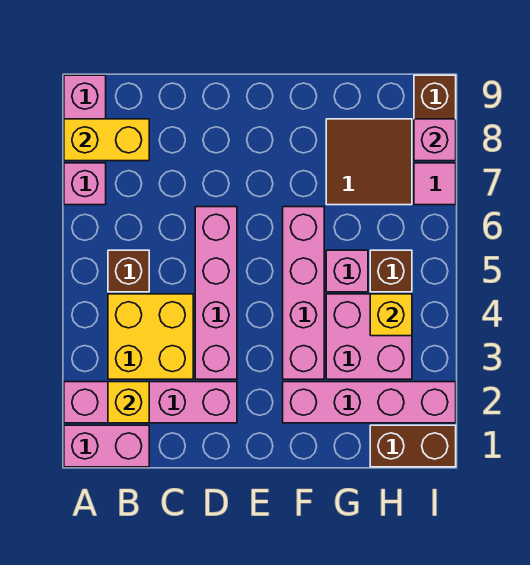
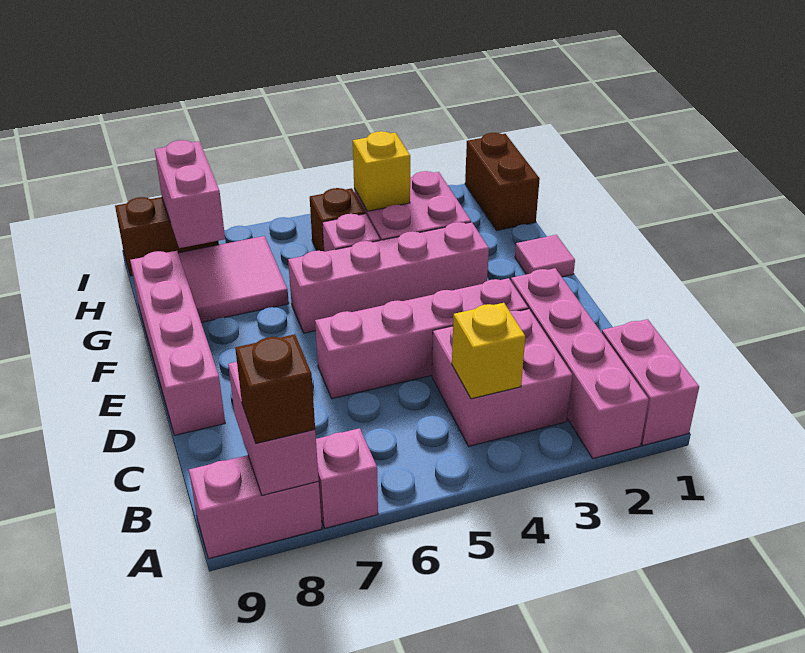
yellow 1x2 brick [64,119,149,161] -> pink 1x2 brick [228,362,319,495]
yellow 1x1 brick [108,382,149,423] -> yellow 1x1 brick moved to [452,303,525,399]
yellow 2x2 brick [108,294,193,379] -> pink 2x2 brick [432,309,572,446]
brown 1x1 brick [108,250,149,292] -> brown 1x1 brick moved to [235,334,315,443]
pink 1x4 brick [283,382,456,423] -> pink 1x4 brick moved to [130,251,225,435]
brown 2x2 tile [326,119,412,205] -> pink 2x2 tile [178,236,289,322]
pink 1x1 tile [414,163,456,205] -> pink 1x1 tile moved to [515,235,575,277]
pink 1x1 brick [414,119,456,161] -> pink 1x2 brick [154,140,225,248]

